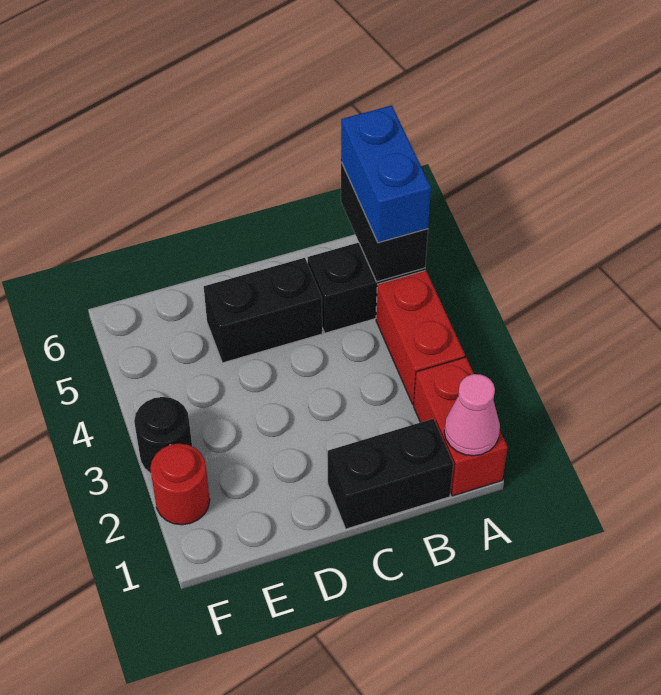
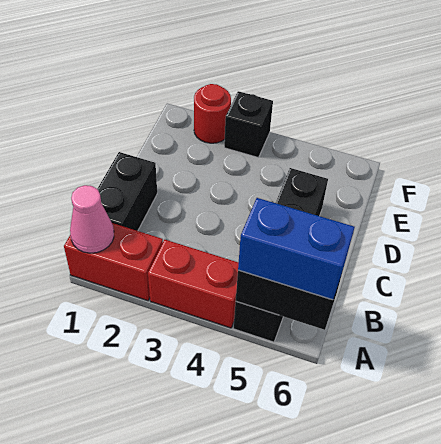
black 1x1 round brick [134,397,192,473] -> black 1x1 brick [224,91,273,158]

